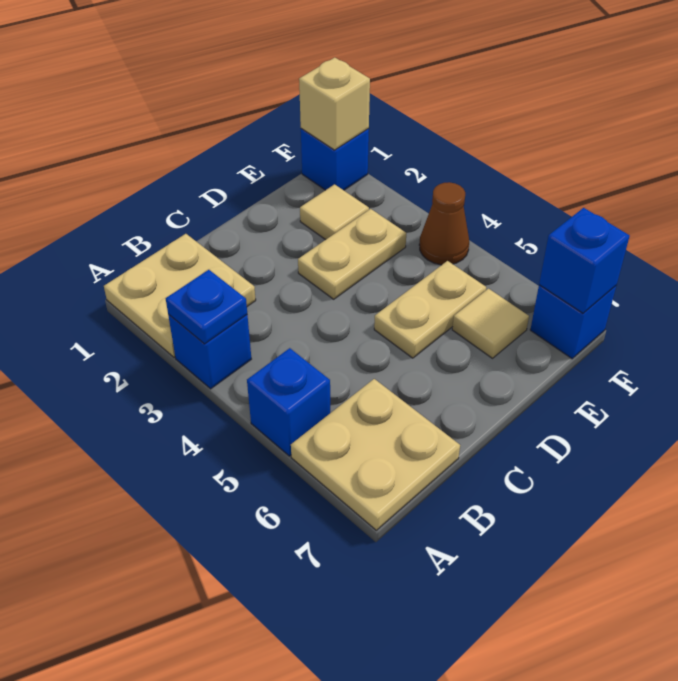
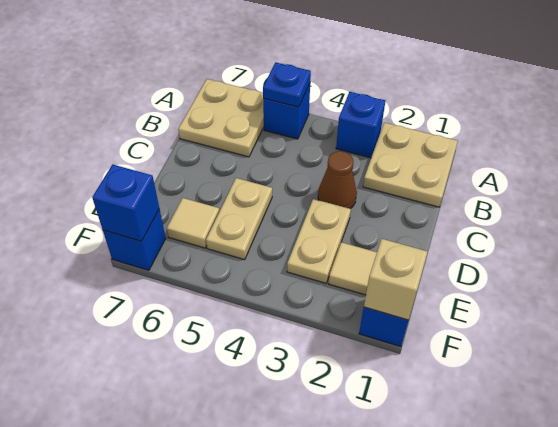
blue 1x1 plate [166,270,247,344] -> blue 1x1 plate moved to [263,62,311,107]
brown 1x1 cone [419,182,469,265] -> brown 1x1 cone moved to [318,151,357,209]

